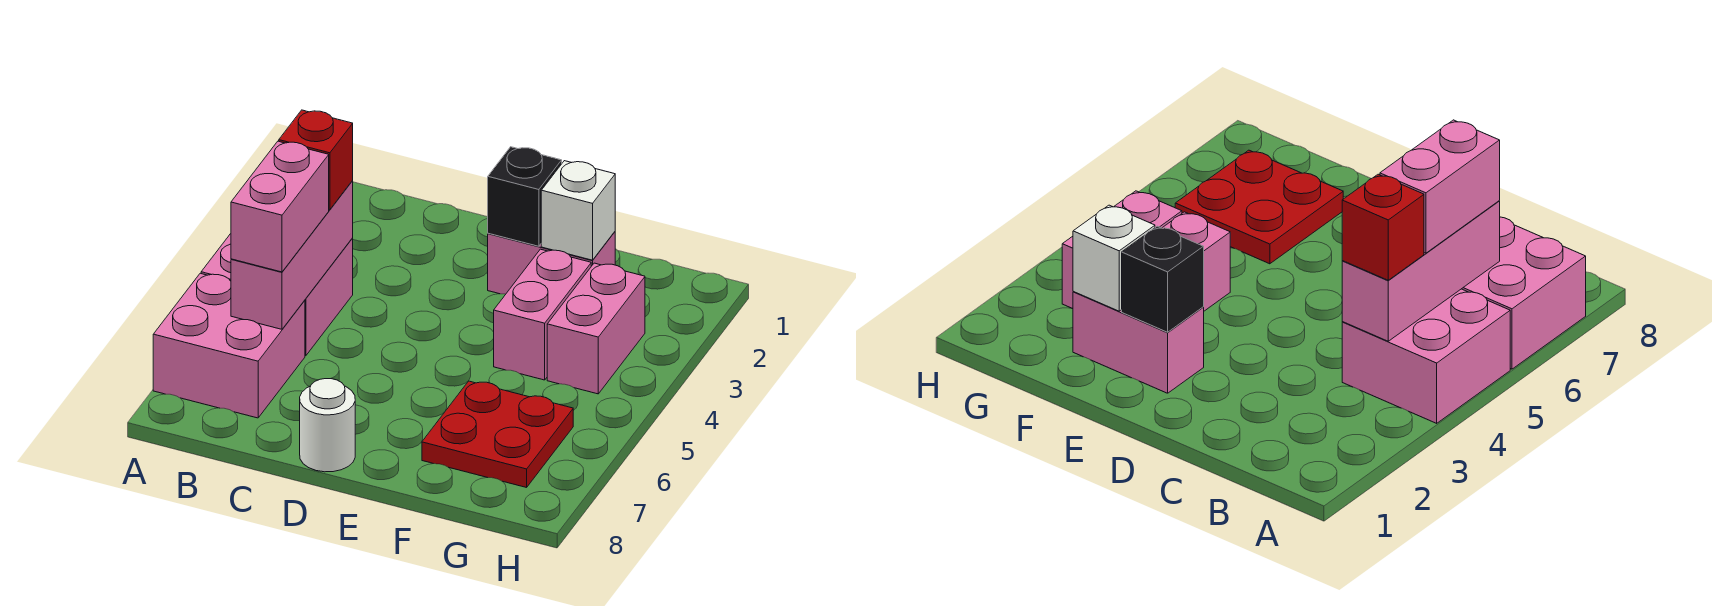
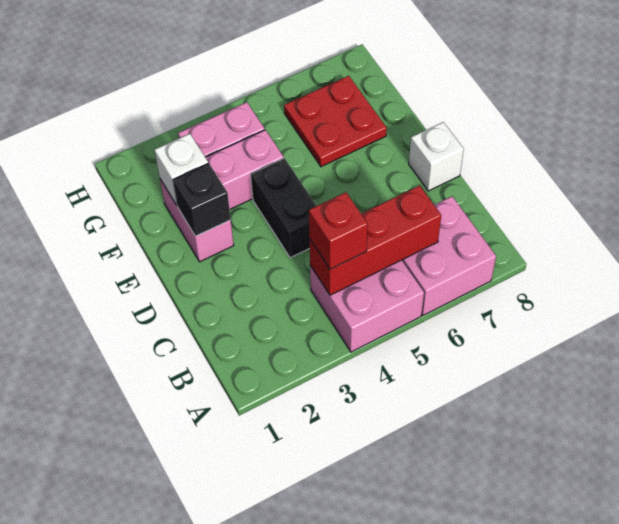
pink 1x3 brick [231,181,353,329] -> red 1x3 brick [310,185,441,295]
pink 1x2 brick [231,141,329,272] -> none
none -> black 1x2 brick [251,158,316,258]
white 1x1 round brick [300,379,355,472] -> white 1x1 brick [409,122,464,191]

